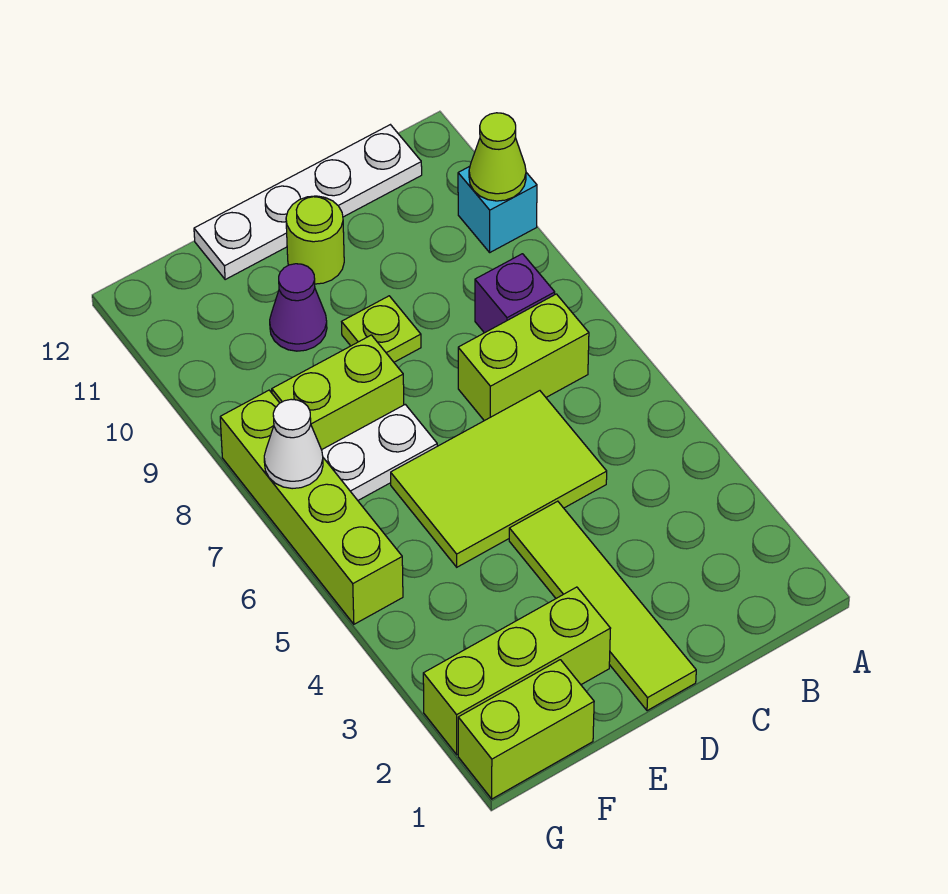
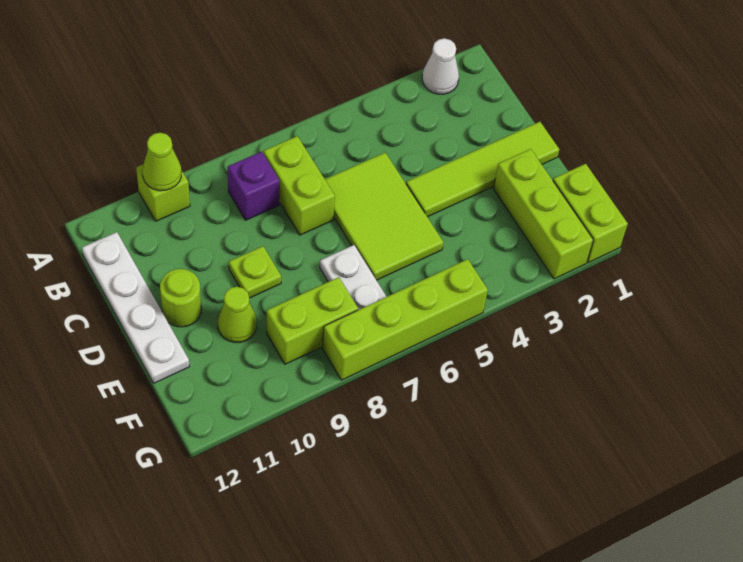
cyan 1x1 brick [458,166,537,252] -> lime 1x1 brick [136,165,190,221]
lime 1x2 brick [272,335,404,450] -> lime 1x2 brick turned to [267,277,358,364]
purple 1x1 cone [270,264,327,351] -> lime 1x1 cone [218,287,257,342]
white 1x1 cone [264,399,323,489] -> white 1x1 cone moved to [422,38,459,94]

